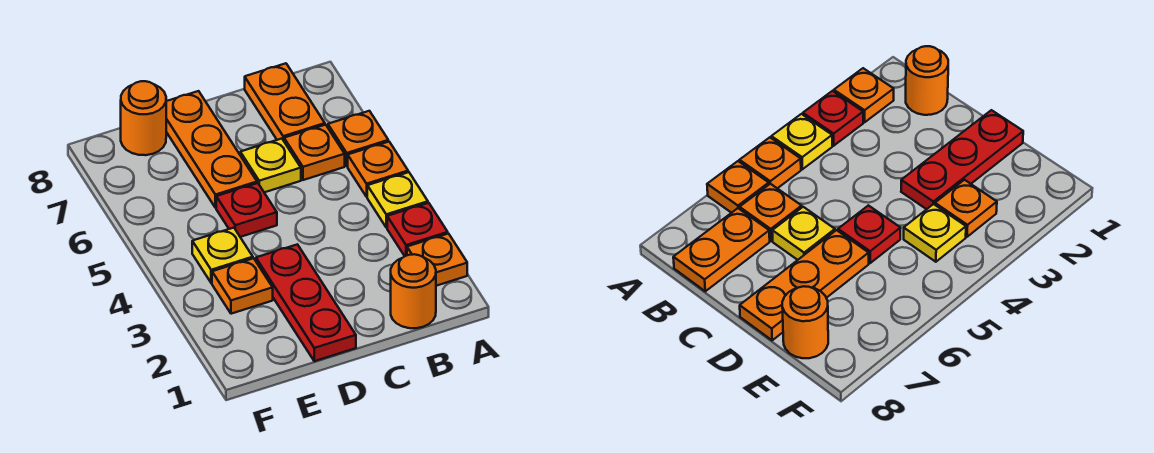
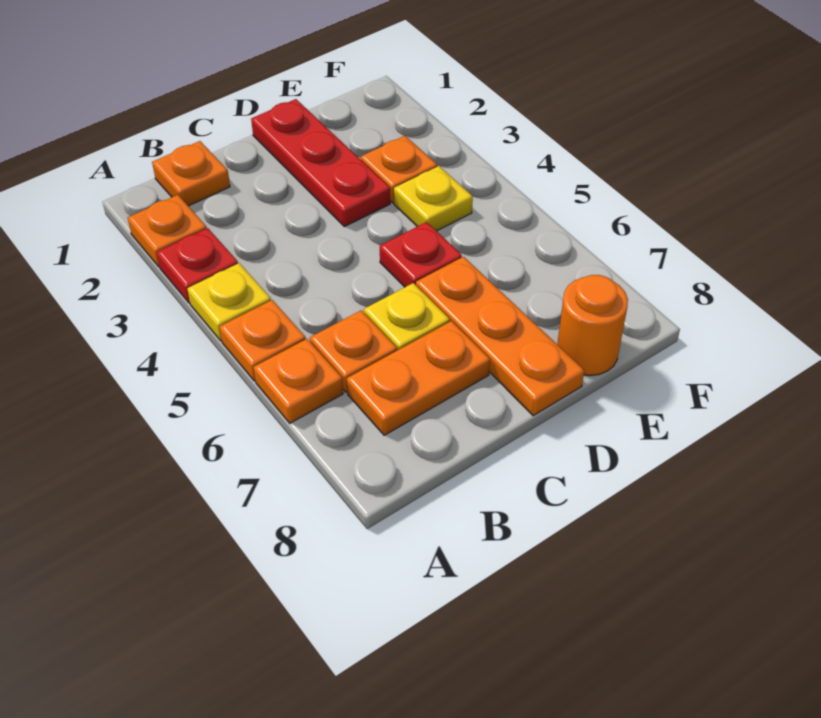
orange 1x1 round brick [391,254,436,328] -> orange 1x1 plate [152,141,230,206]
orange 1x2 plate [245,63,325,141] -> orange 1x2 plate turned to [347,321,490,435]

